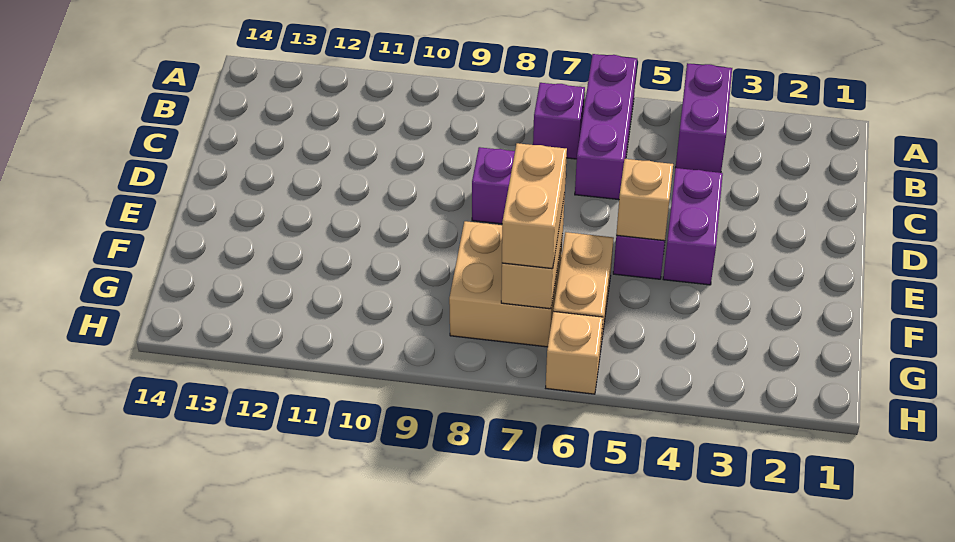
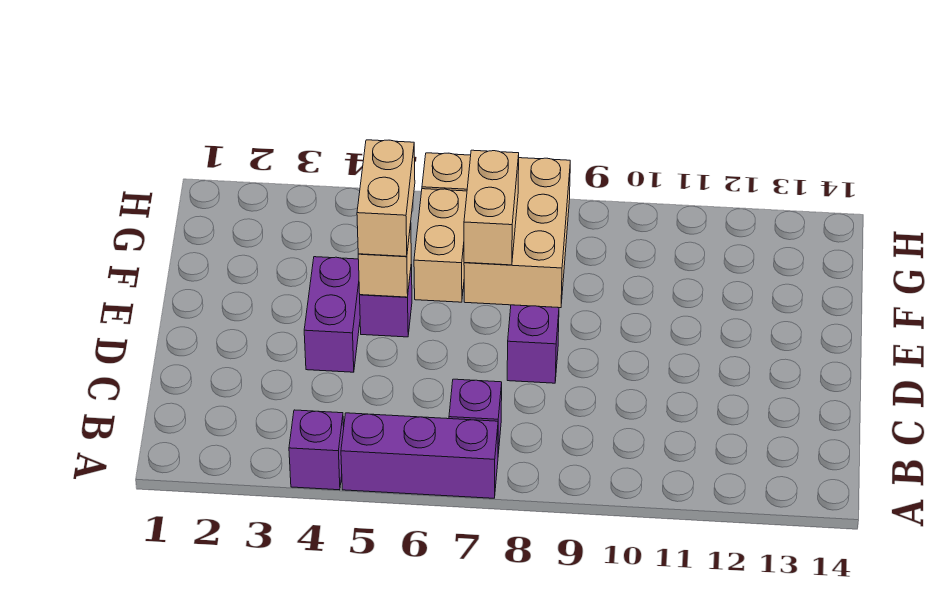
purple 1x2 brick [675,63,732,173] -> purple 1x1 brick [289,410,344,490]
purple 1x3 brick [575,54,637,200] -> purple 1x3 brick turned to [341,413,498,498]
tan 2x2 brick [449,221,563,347] -> tan 2x3 brick [464,158,570,308]
tan 1x2 brick [502,143,567,269] -> tan 1x2 brick moved to [357,140,415,256]

